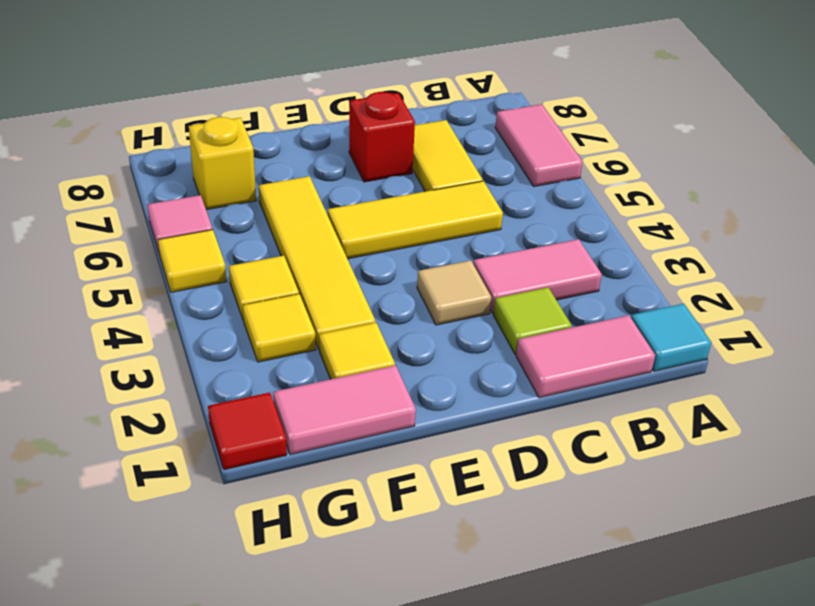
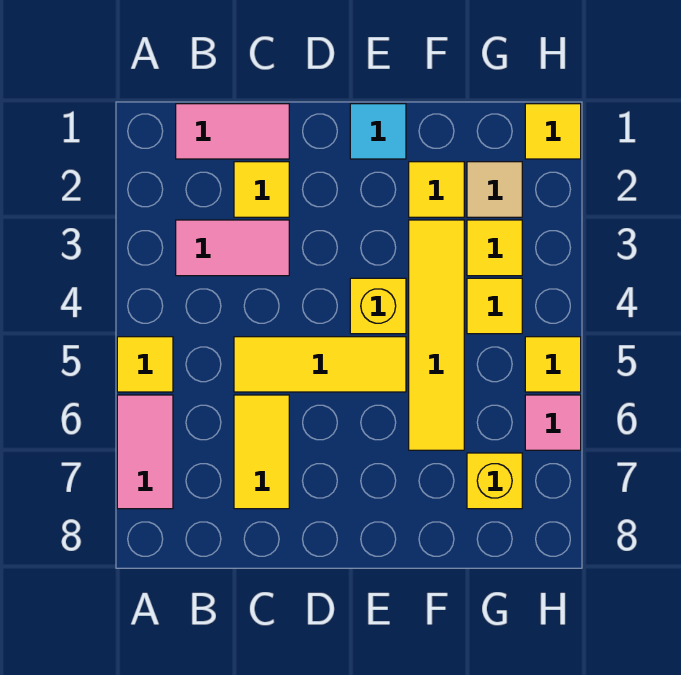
cyan 1x1 tile [631,304,711,371] -> cyan 1x1 tile moved to [350,104,406,159]
none -> yellow 1x1 tile [117,337,173,392]
lime 1x1 tile [493,287,572,354] -> yellow 1x1 tile [234,162,289,217]
tan 1x1 tile [417,260,491,325] -> tan 1x1 tile moved to [467,162,522,217]
red 1x1 brick [349,92,415,182] -> none
none -> yellow 1x1 brick [350,278,406,334]
pink 1x2 tile [273,365,416,455] -> none
red 1x1 tile [208,392,287,470] -> yellow 1x1 tile [525,104,581,159]

